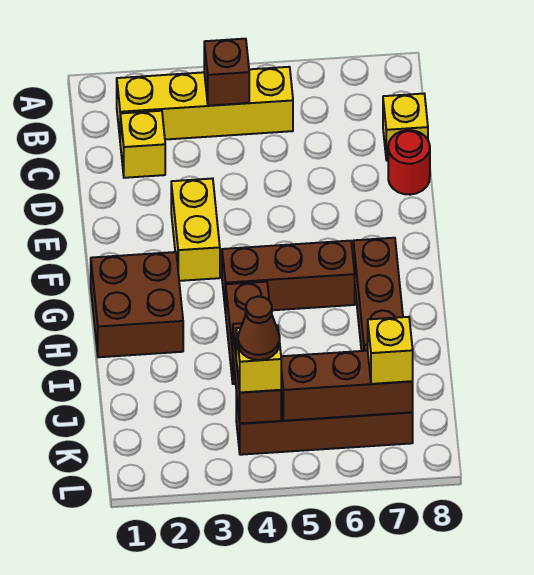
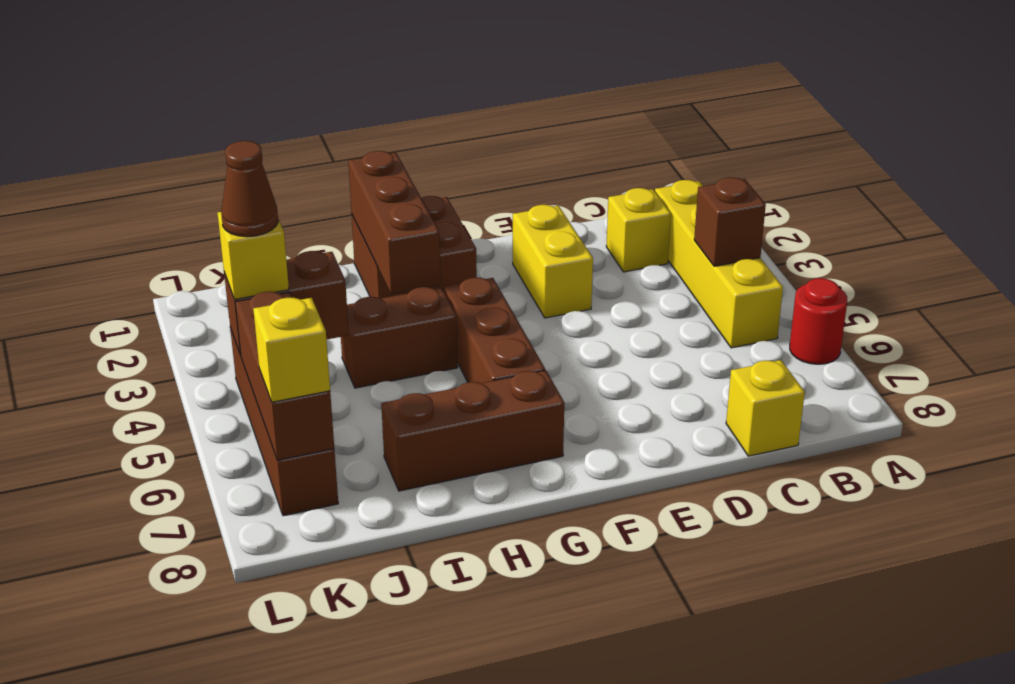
red 1x1 round brick [388,130,430,195] -> red 1x1 round brick moved to [790,278,847,364]
yellow 1x2 brick [171,178,220,281] -> yellow 1x2 brick turned to [513,205,593,318]
none -> brown 1x3 brick [348,151,441,294]

